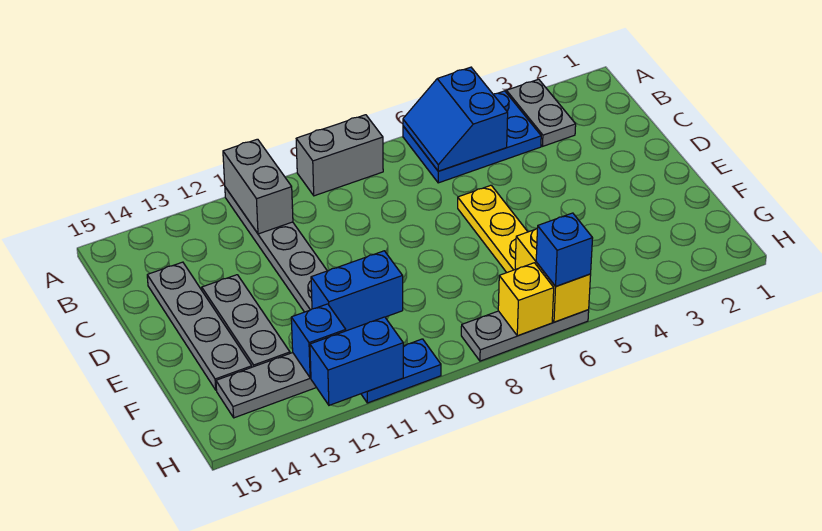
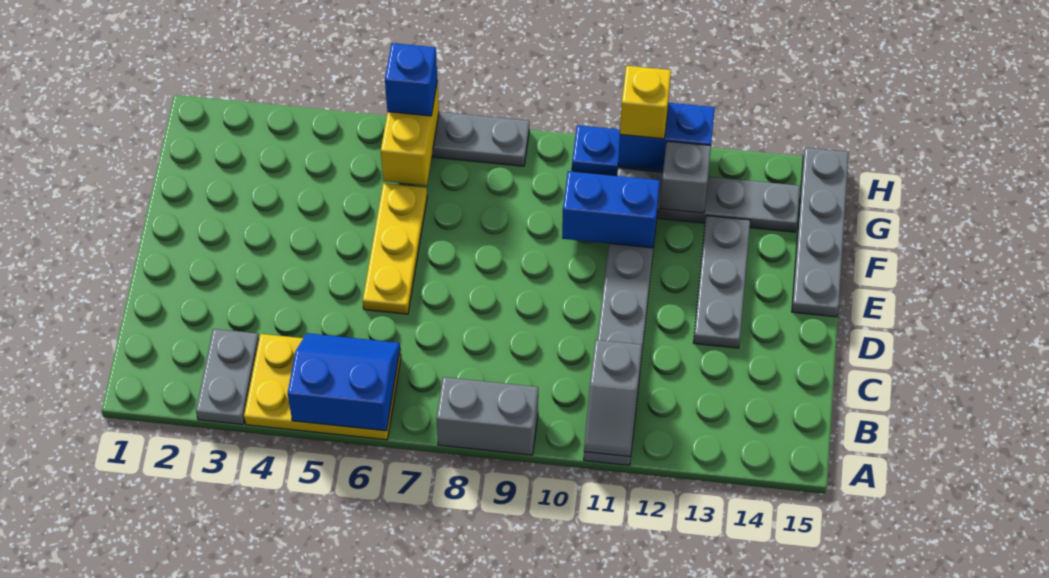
blue 2x3 plate [403,91,541,183] -> yellow 2x3 plate [244,334,401,440]
blue 2x2 slope [403,67,508,171] -> blue 2x2 slope turned to [288,333,400,431]
grey 1x2 brick [223,139,293,234] -> grey 1x2 slope [584,340,642,457]
grey 1x4 plate [147,262,252,390] -> grey 1x4 plate moved to [792,148,849,317]
blue 1x1 brick [291,304,346,378] -> grey 1x1 brick [660,141,711,213]
yellow 1x1 brick [498,263,554,336] -> yellow 1x1 brick moved to [620,66,671,139]

